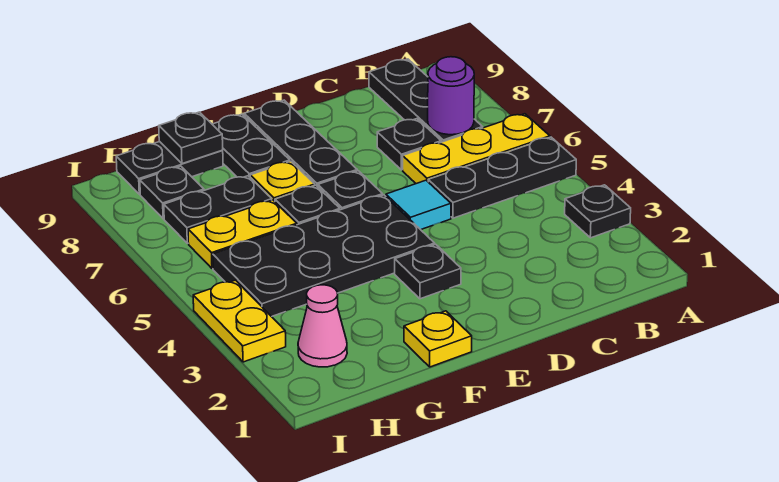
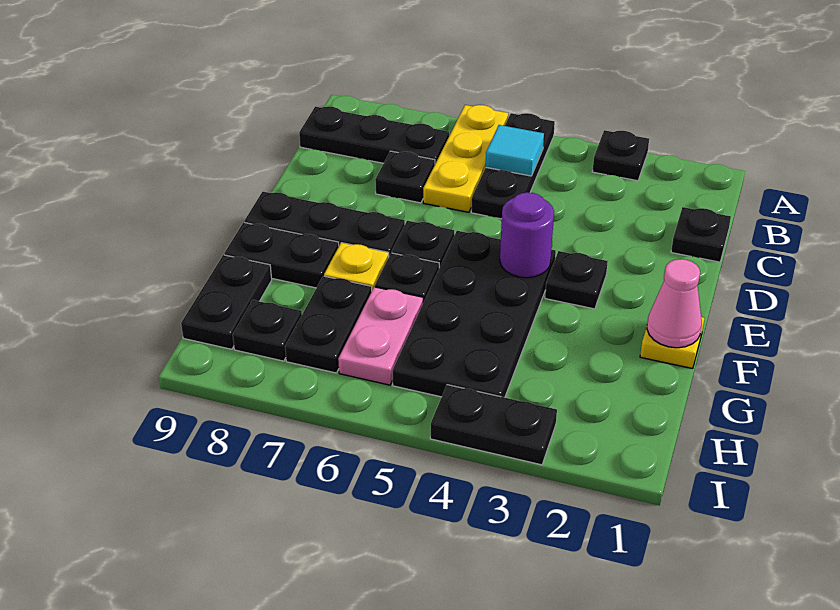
purple 1x1 round brick [428,57,474,135] -> purple 1x1 round brick moved to [500,192,554,278]
cyan 1x1 tile [386,180,451,230] -> cyan 1x1 tile moved to [486,125,544,176]
yellow 1x2 plate [188,200,297,268] -> pink 1x2 plate [338,287,423,385]
black 1x1 plate [159,112,223,164] -> black 1x1 plate moved to [671,207,731,262]
pink 1x1 cone [298,285,347,367] -> pink 1x1 cone moved to [647,259,702,348]
yellow 1x2 plate [193,280,286,362] -> black 1x2 plate [430,385,557,465]

